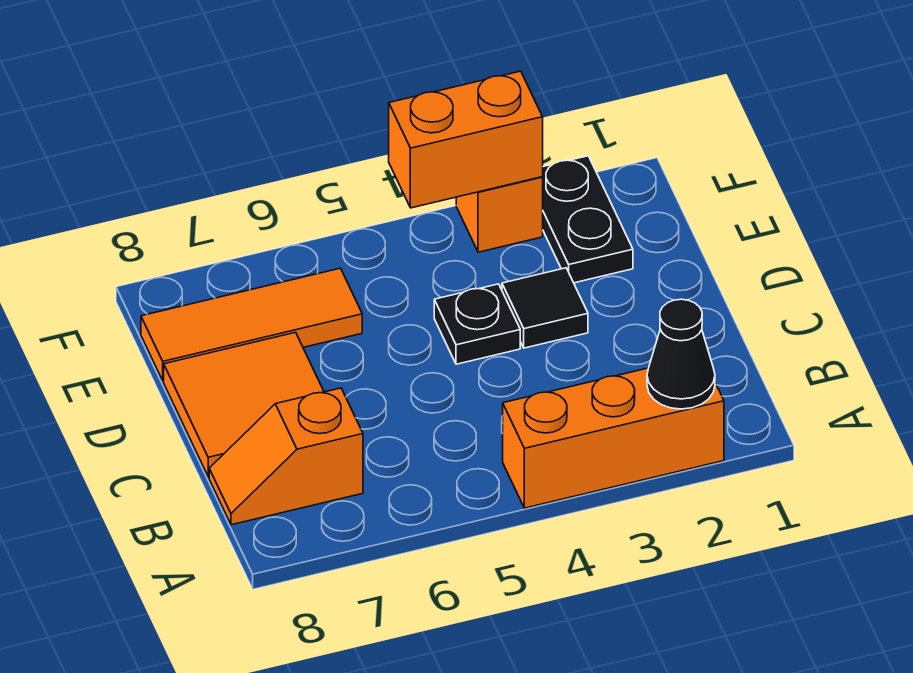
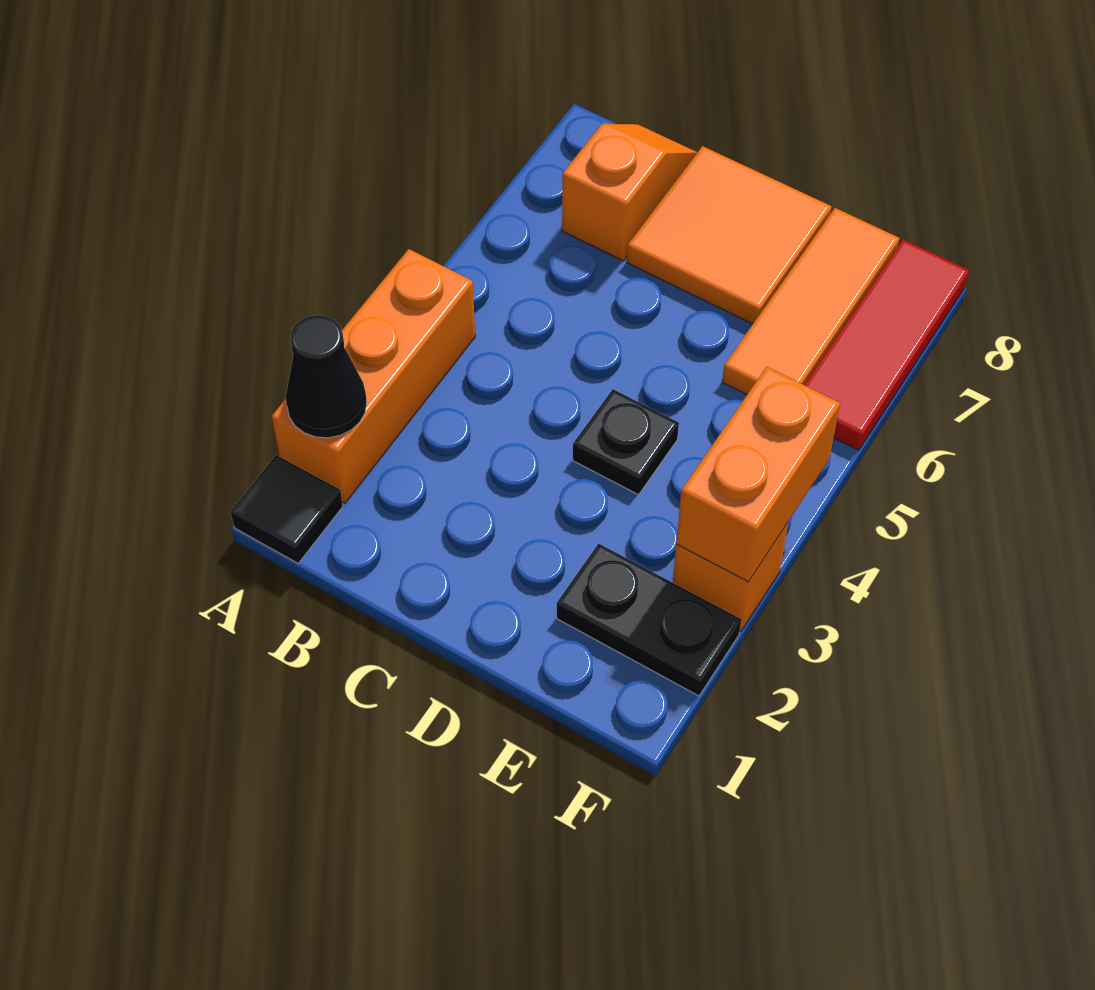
black 1x1 tile [502,268,588,348] -> black 1x1 tile moved to [231,455,343,563]
none -> red 1x3 tile [805,240,969,450]

